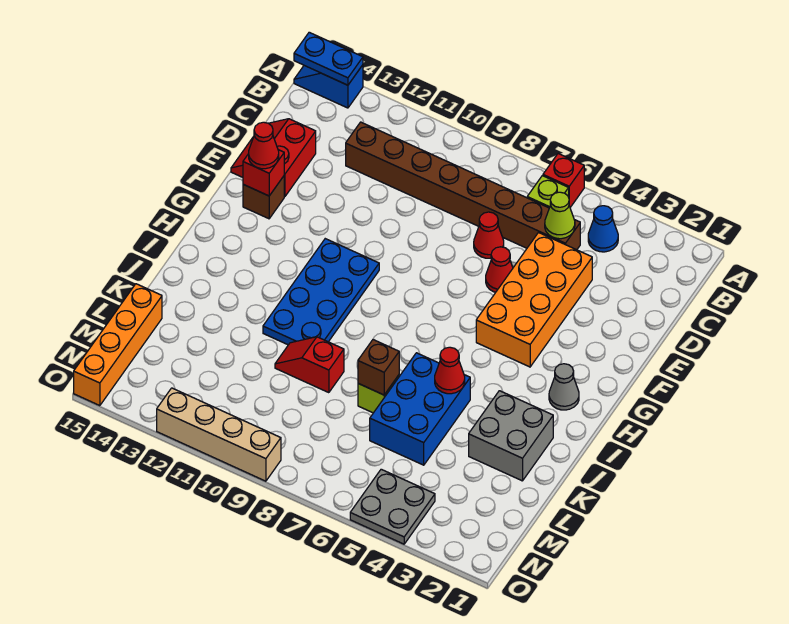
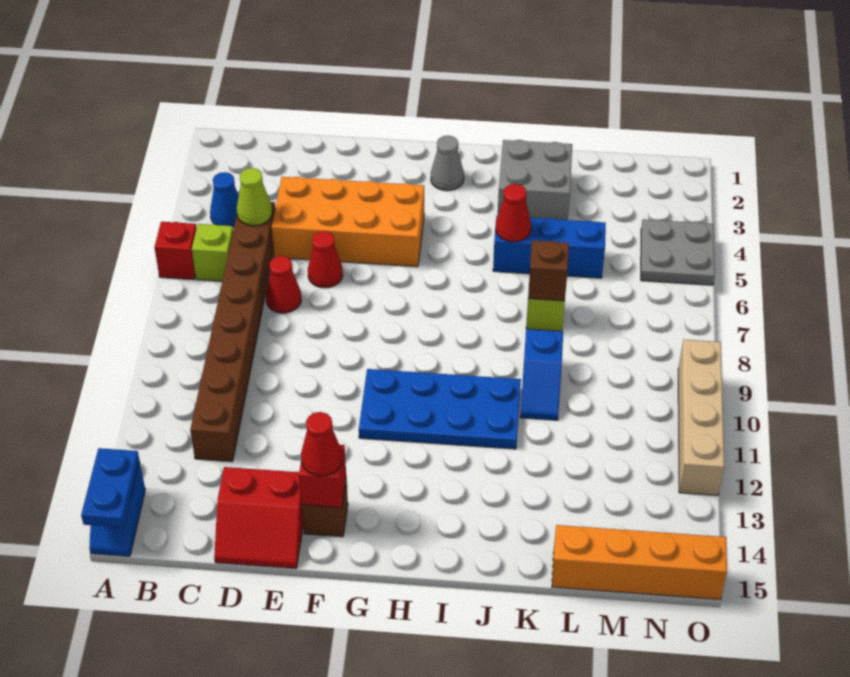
blue 2x3 brick [370,353,470,465] -> blue 1x3 brick [493,216,606,278]
red 1x2 slope [275,337,344,393] -> blue 1x2 slope [520,329,563,420]

